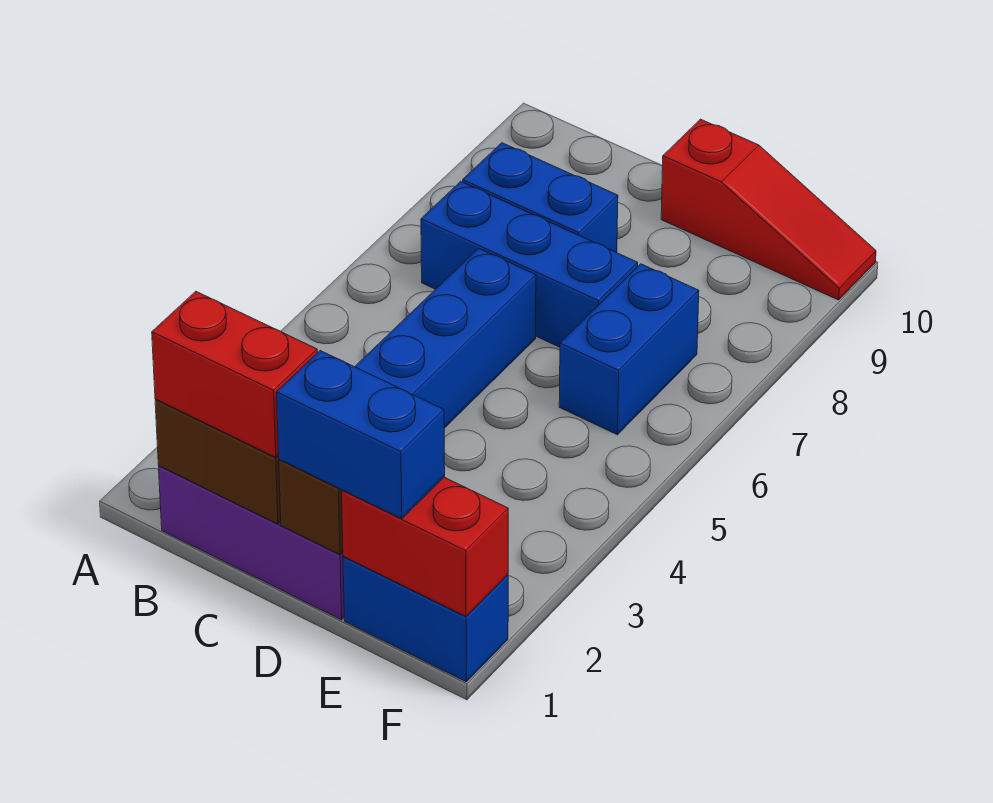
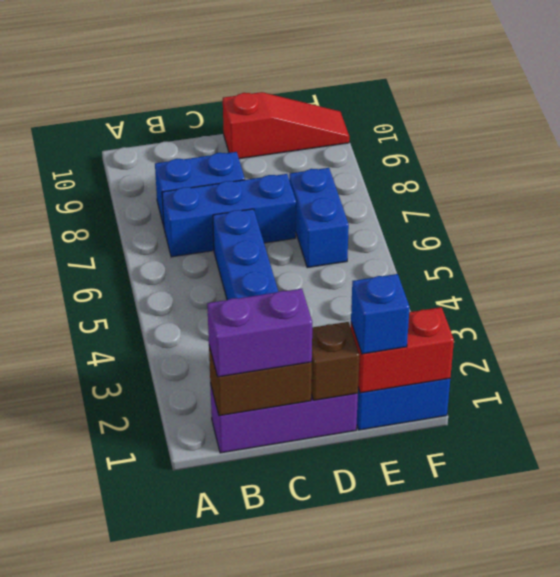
red 1x2 brick [152,291,317,457] -> purple 1x2 brick [207,289,312,377]
blue 1x2 brick [277,351,445,519] -> blue 1x1 brick [351,274,410,354]

